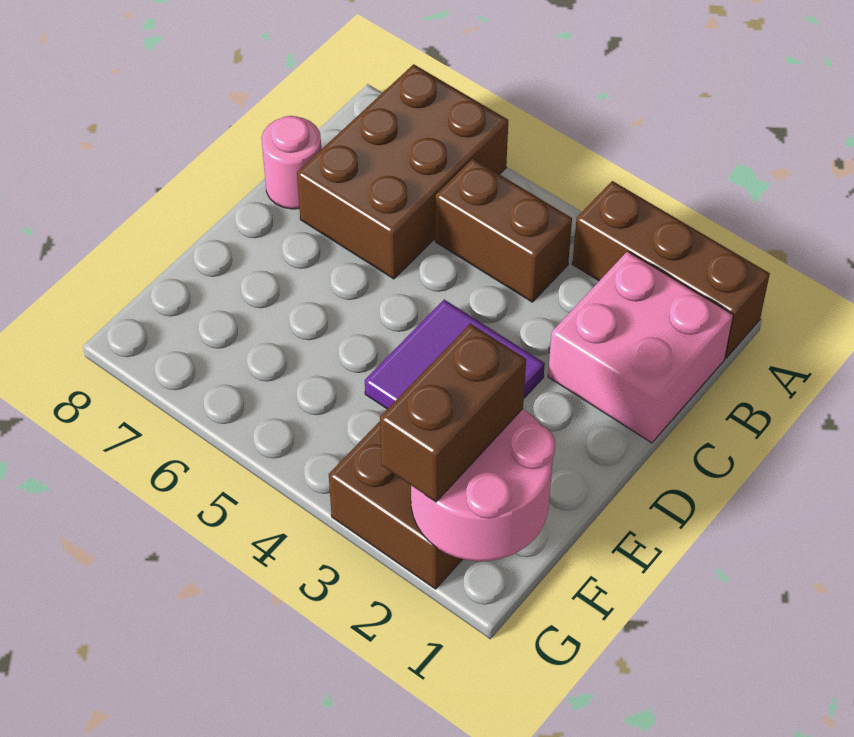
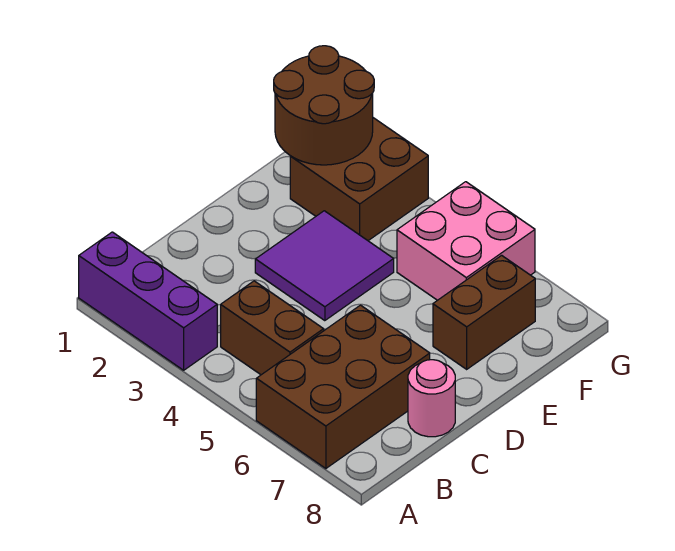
brown 1x3 brick [572,181,770,358] -> purple 1x3 brick [79,232,217,370]
pink 2x2 brick [548,251,733,443] -> pink 2x2 brick moved to [397,182,535,300]
pink 2x2 round brick [411,409,555,561] -> brown 2x2 round brick [274,46,374,165]
brown 1x2 brick [380,324,526,502] -> brown 1x2 brick moved to [433,255,535,369]

